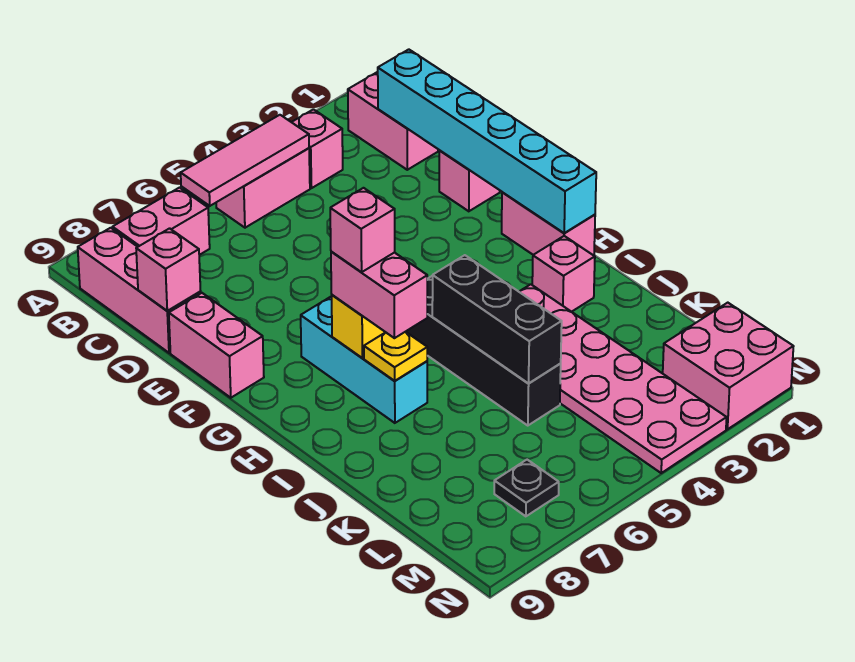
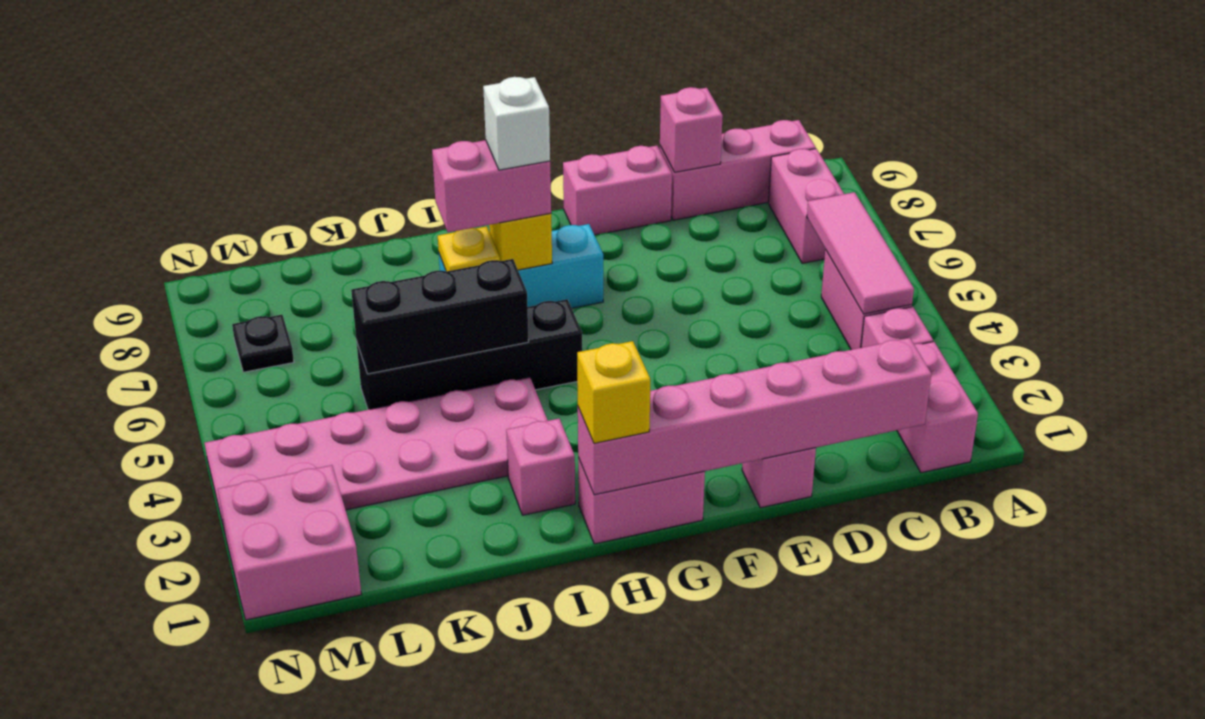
pink 1x2 brick [348,72,438,170] -> pink 1x2 brick turned to [897,342,978,473]
cyan 1x6 brick [378,49,596,233] -> pink 1x6 brick [578,338,931,495]
none -> yellow 1x1 brick [577,341,650,443]
pink 1x1 brick [330,188,395,272] -> white 1x1 brick [483,77,550,170]

